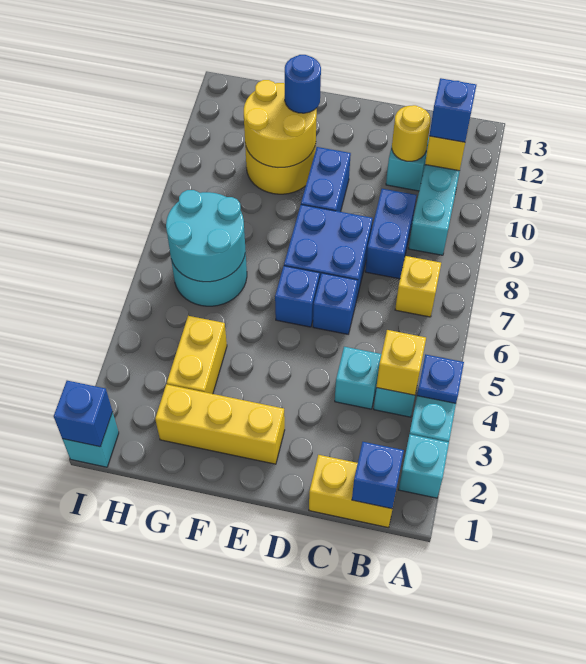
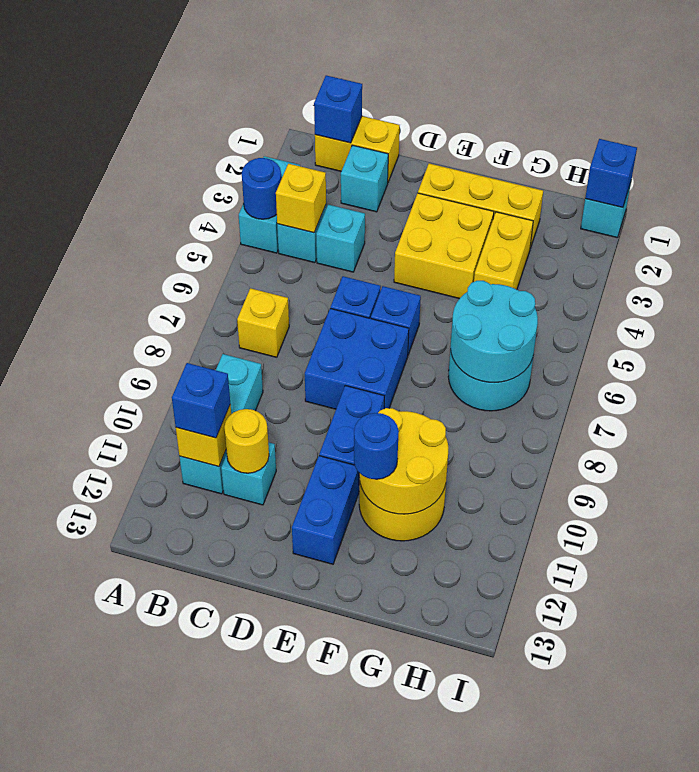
cyan 1x1 brick [399,434,449,498] -> cyan 1x1 brick moved to [341,145,388,212]
blue 1x1 plate [417,354,464,403] -> blue 1x1 round brick [242,158,281,219]
blue 1x2 brick [365,189,416,279] -> blue 1x2 brick moved to [292,456,359,564]
none -> yellow 2x2 brick [394,193,494,299]

